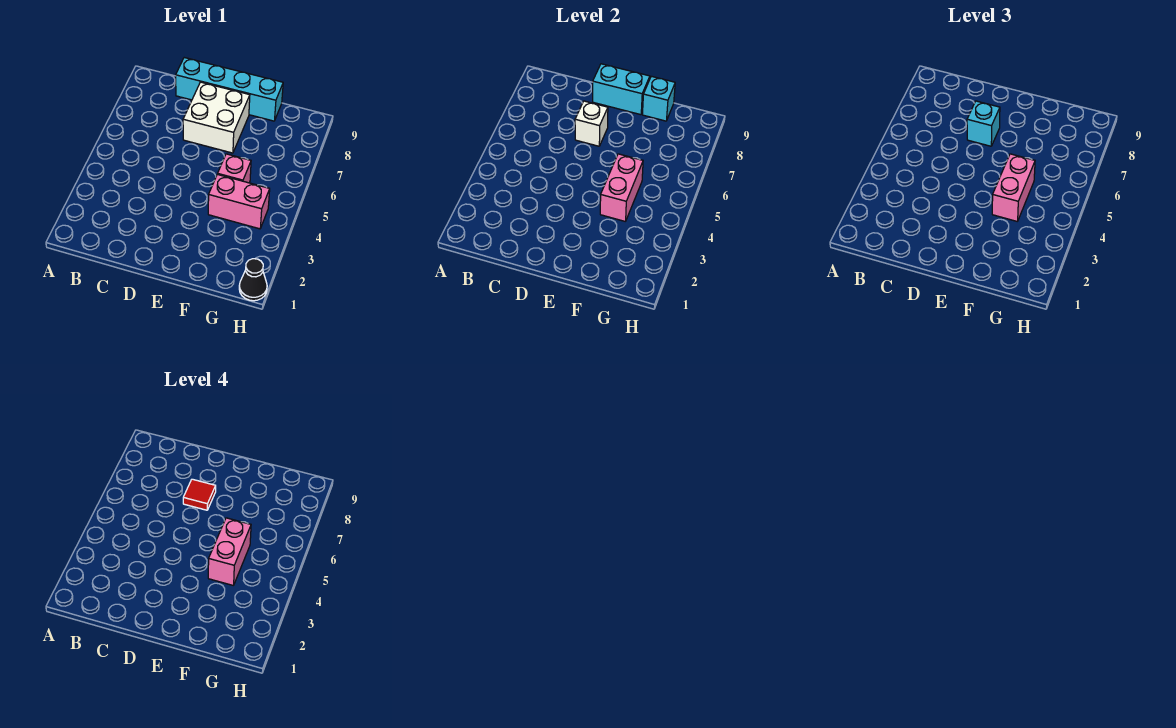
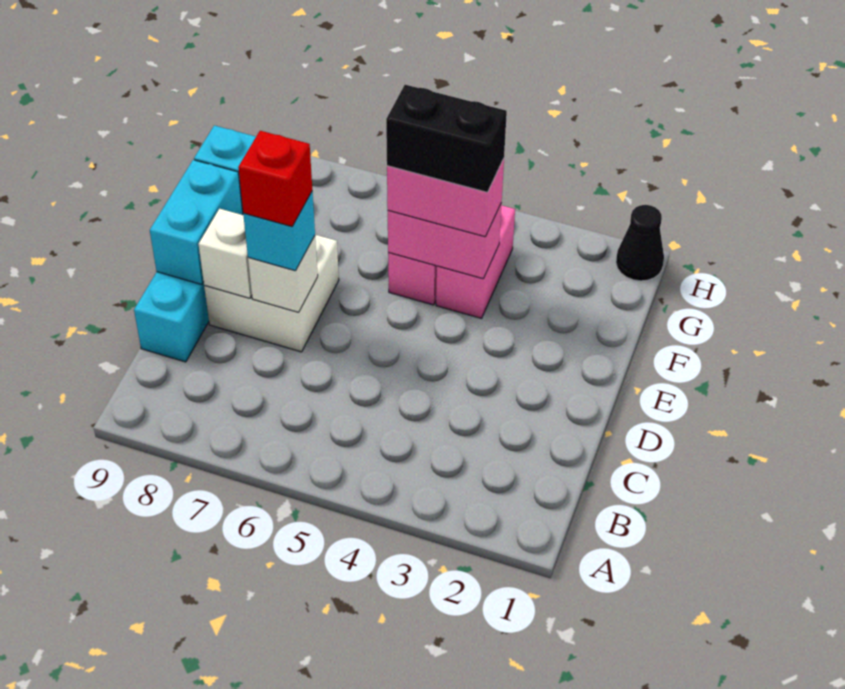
red 1x1 tile [183,479,216,510] -> red 1x1 brick [238,131,312,227]
none -> white 1x1 brick [199,209,252,298]
pink 1x2 brick [208,518,251,585] -> black 1x2 brick [386,85,507,192]

